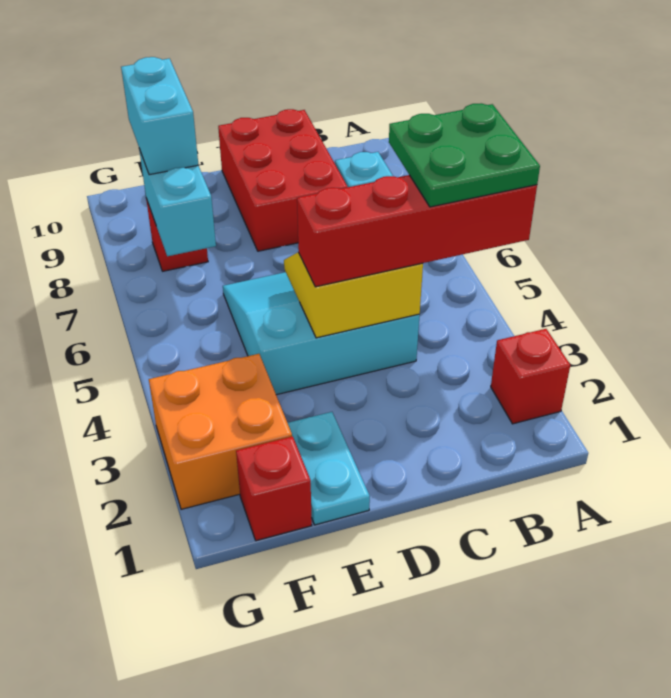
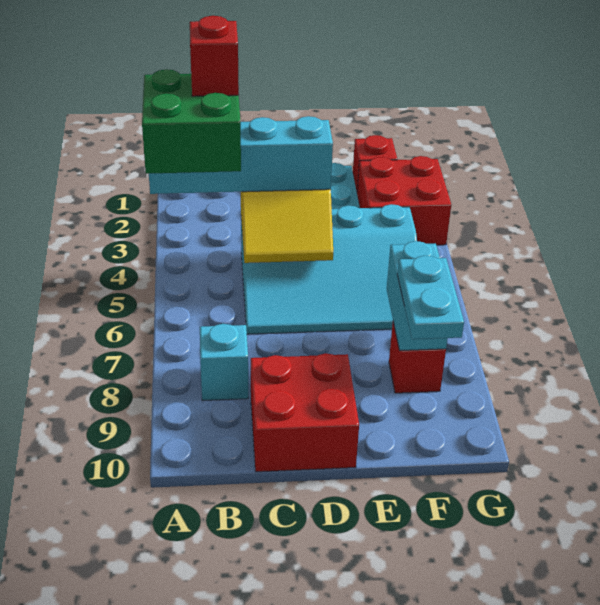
red 1x1 brick [491,329,570,424] -> red 1x1 brick moved to [190,16,239,96]
red 1x4 brick [297,175,537,287] -> cyan 1x4 brick [149,116,333,194]
green 2x2 plate [389,103,540,207] -> green 2x2 brick [142,69,241,174]
cyan 3x3 slope [223,272,420,395] -> cyan 3x4 slope [241,204,417,334]
red 2x3 brick [218,109,348,251] -> red 2x2 brick [251,353,359,472]
orange 2x2 brick [149,354,292,509] -> red 2x2 brick [357,156,451,245]
cyan 1x2 brick [121,57,198,175] -> cyan 1x2 plate [397,256,464,339]

